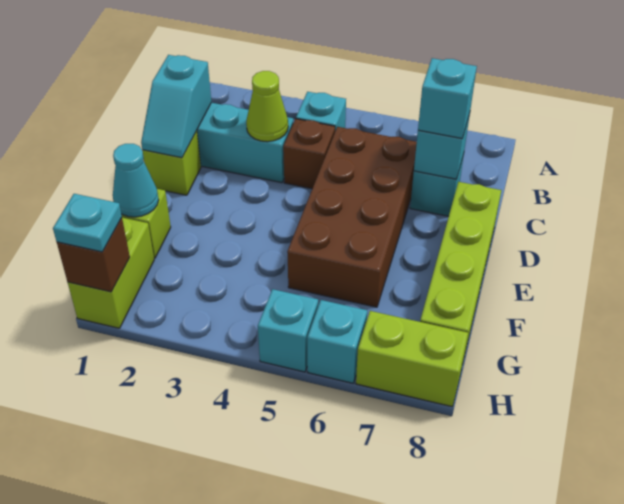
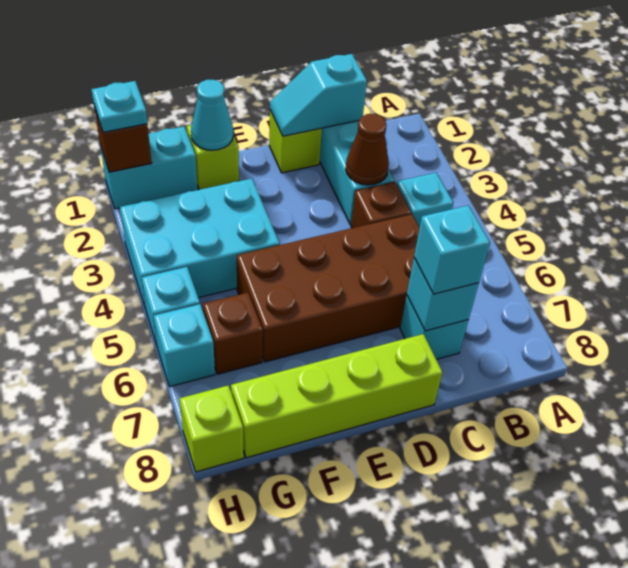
lime 1x1 cone [246,71,288,142] -> brown 1x1 cone [346,114,389,185]
none -> cyan 2x3 brick [120,178,280,308]
lime 1x2 brick [68,217,154,328] -> cyan 1x2 brick [100,127,198,209]
none -> brown 1x1 brick [203,293,263,374]
lime 1x2 brick [356,311,468,407] -> lime 1x1 brick [179,386,244,472]

